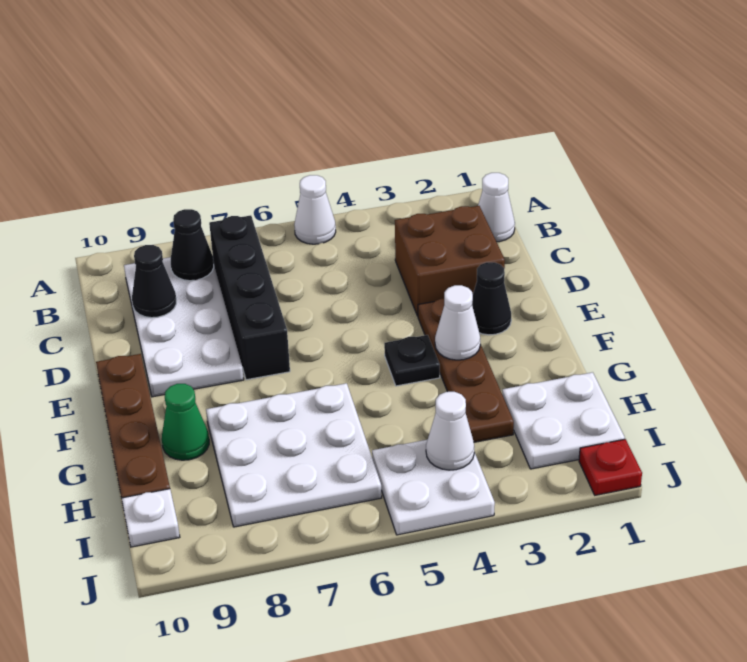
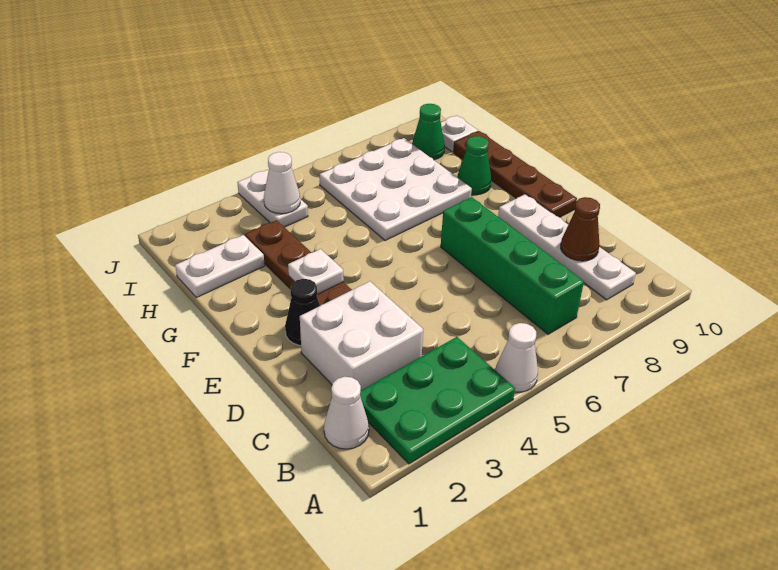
none -> green 2x3 plate [360,337,515,464]
black 1x4 brick [209,215,290,380] -> green 1x4 brick [441,197,584,334]
white 2x4 plate [124,257,244,397] -> white 1x4 plate [498,194,636,300]
black 1x1 cone [171,209,214,281] -> none
brown 2x2 brick [395,206,505,316] -> white 2x2 brick [300,281,423,390]
black 1x1 cone [132,245,176,318] -> brown 1x1 cone [561,197,600,261]
white 1x1 cone [435,285,480,360] -> white 1x1 plate [288,249,344,294]
black 1x1 plate [384,335,440,386] -> none
white 2x2 plate [502,372,625,469] -> white 1x2 plate [175,235,265,298]
white 2x2 plate [372,440,495,535] -> white 1x2 plate [237,170,308,227]
none -> green 1x1 cone [412,104,445,160]
red 1x1 plate [579,439,642,495] -> none

